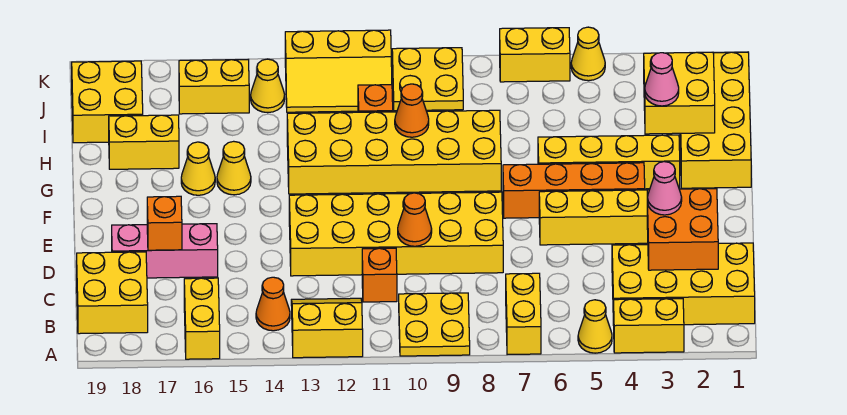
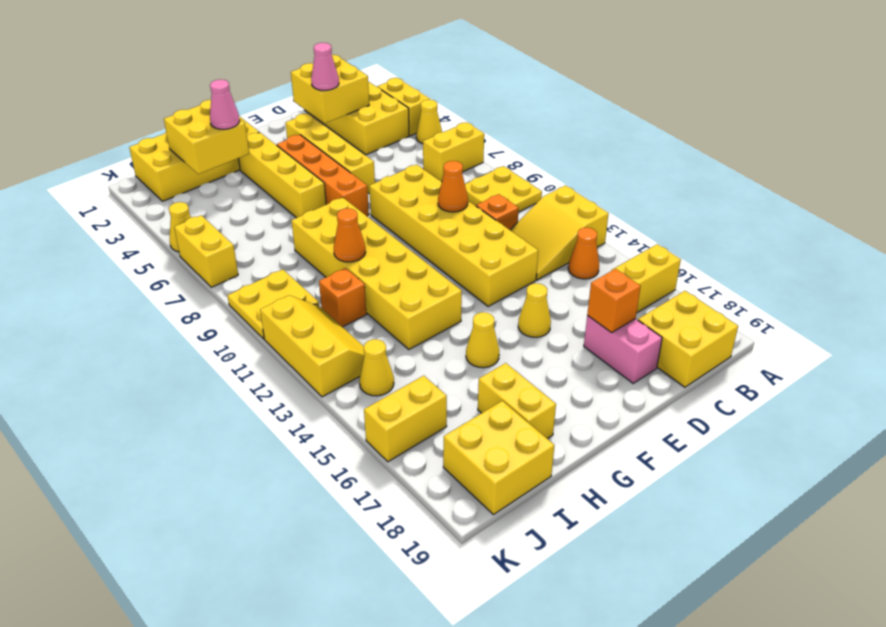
yellow 2x2 slope [291,298,363,358] -> yellow 2x3 slope [510,186,609,280]
orange 2x2 brick [647,189,718,270] -> yellow 2x2 brick [291,55,369,123]
pink 1x3 brick [112,224,218,278] -> pink 1x2 brick [584,316,662,383]
yellow 1x1 cone [181,142,215,195] -> yellow 1x1 cone moved to [518,283,551,337]
yellow 1x2 brick [179,60,249,114] -> yellow 1x2 brick turned to [364,376,447,462]

